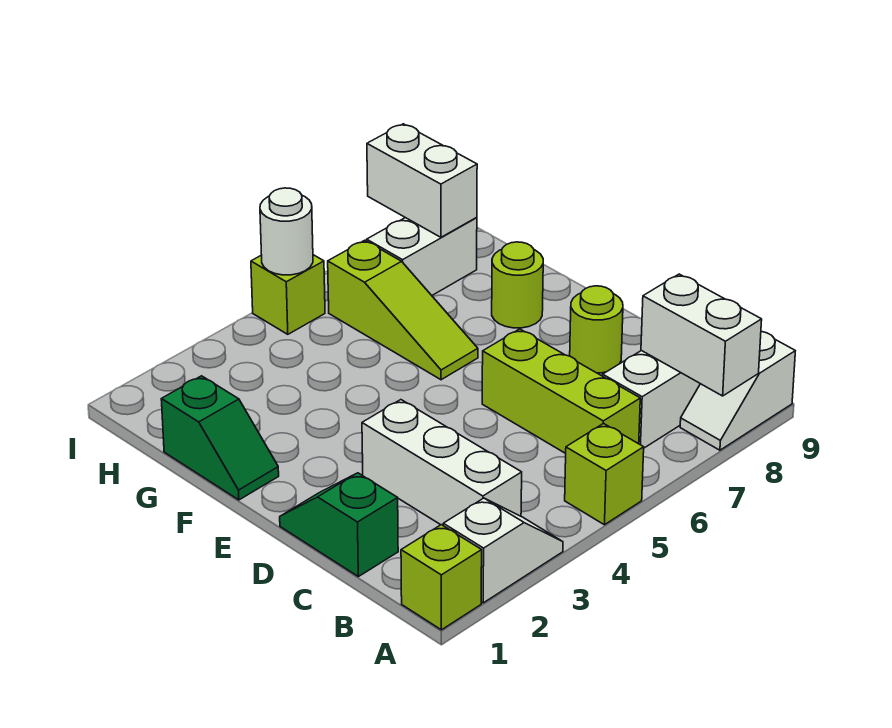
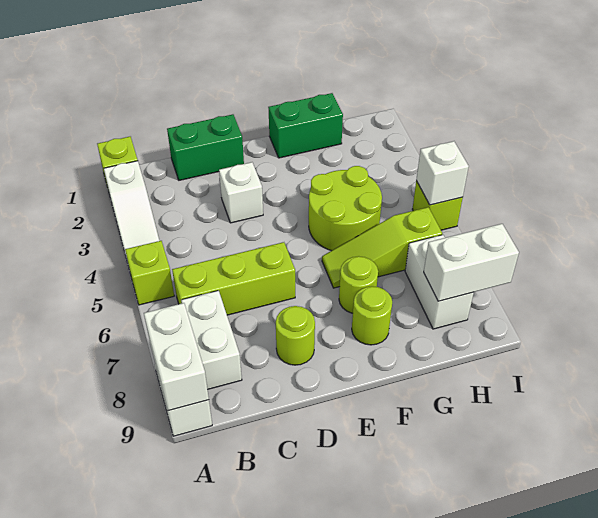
white 1x2 slope [443,498,563,603] -> white 1x3 slope [104,161,159,267]
white 1x2 brick [641,274,762,396] -> white 1x2 brick turned to [144,303,209,411]
white 1x3 brick [362,400,522,525] -> white 1x1 brick [219,162,263,223]
green 1x2 slope [280,473,398,577] -> green 1x2 brick [167,114,244,180]
green 1x2 slope [161,376,279,500] -> green 1x2 brick [268,93,343,158]
none -> lime 2x2 round brick [309,166,382,251]
none -> lime 1x1 round brick [339,256,378,313]
white 1x1 round brick [260,188,313,275] -> white 1x1 brick [416,141,469,205]

